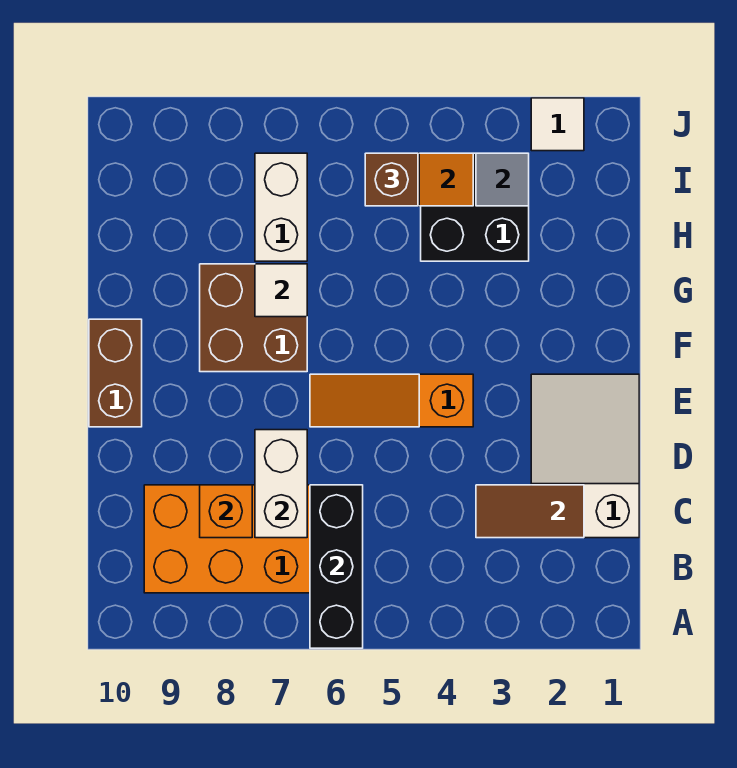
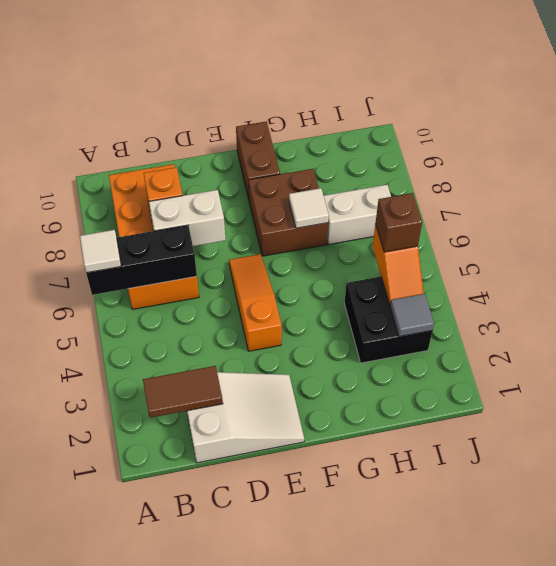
brown 1x2 tile [476,485,584,538] -> brown 1x2 tile turned to [143,366,223,418]
brown 1x2 brick [89,319,142,427] -> brown 1x2 brick turned to [236,121,280,199]
white 1x1 tile [531,98,584,151] -> white 1x1 tile moved to [80,230,121,273]

